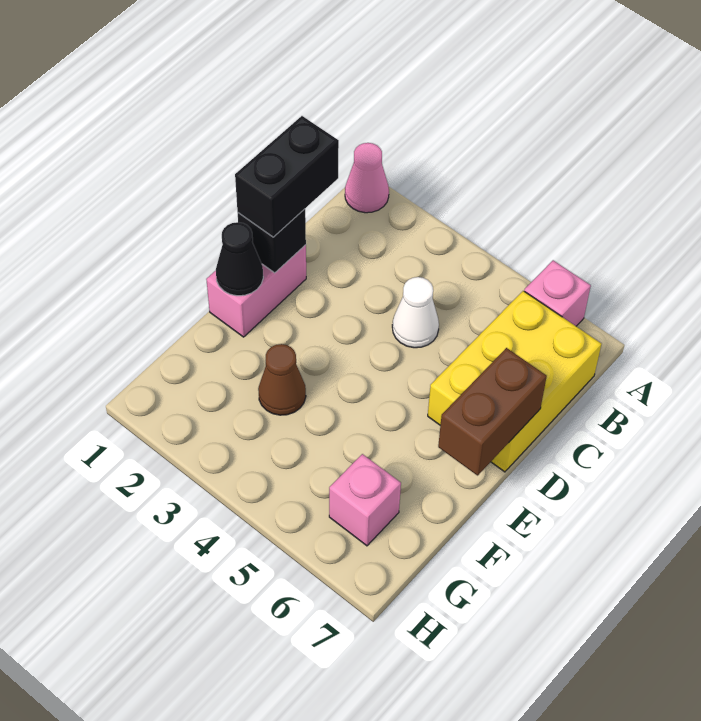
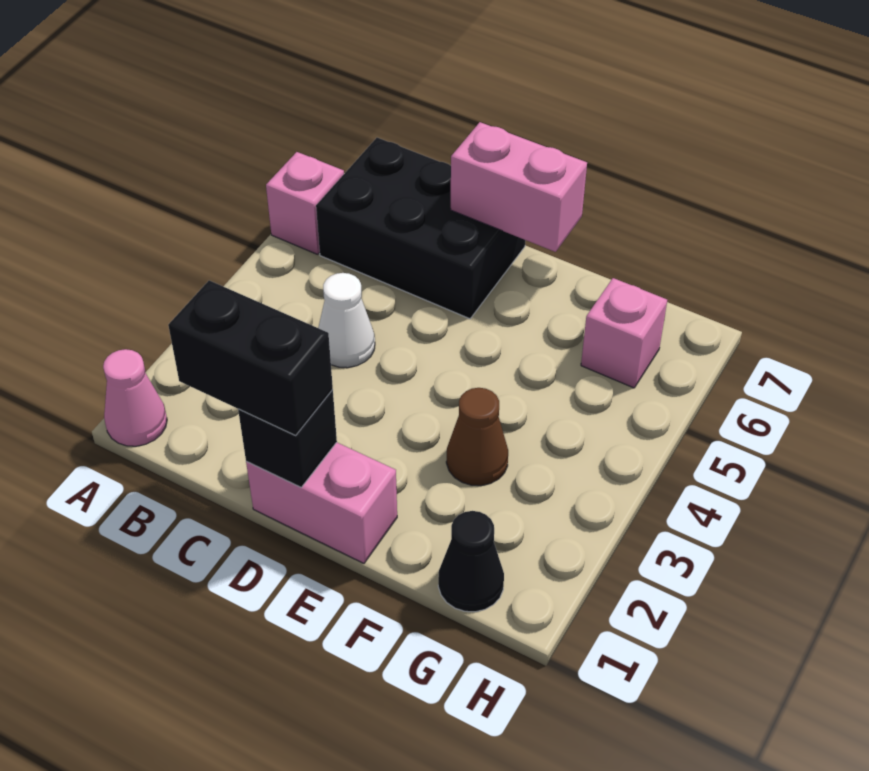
yellow 2x3 brick [428,291,602,472] -> black 2x3 brick [316,138,525,319]
brown 1x2 brick [438,348,547,475] -> pink 1x2 brick [450,122,587,252]
black 1x1 cone [216,222,263,296] -> black 1x1 cone moved to [438,511,504,612]

